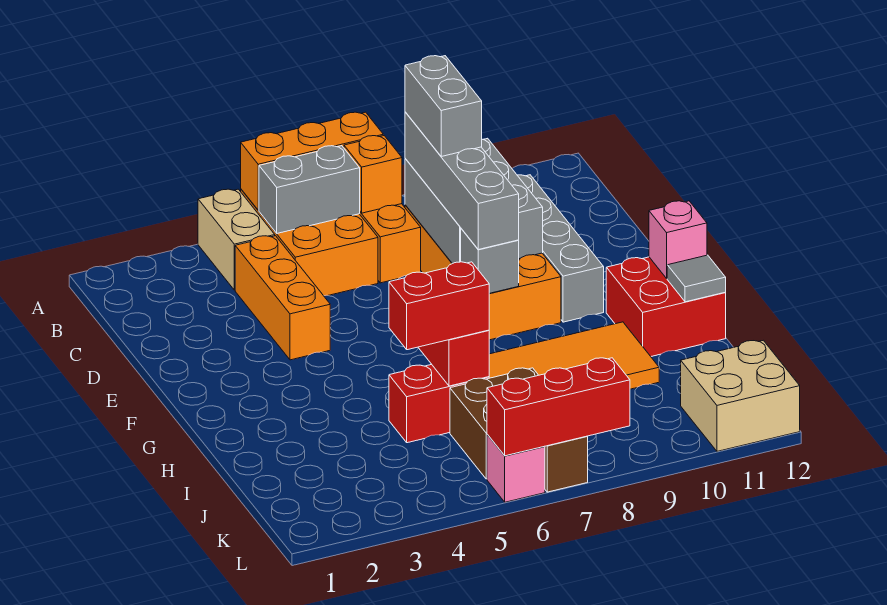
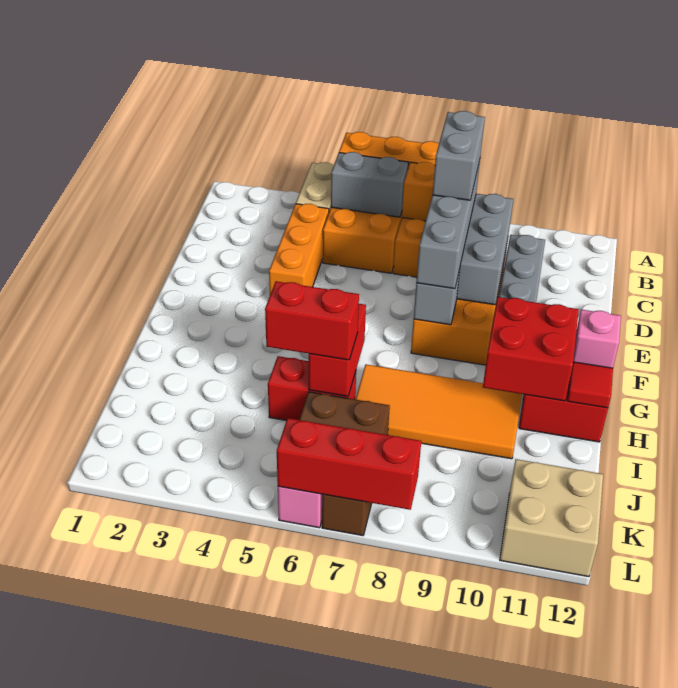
none -> red 2x2 brick [483,297,579,401]
grey 1x1 tile [667,255,726,302] -> red 1x1 tile [567,362,613,408]

